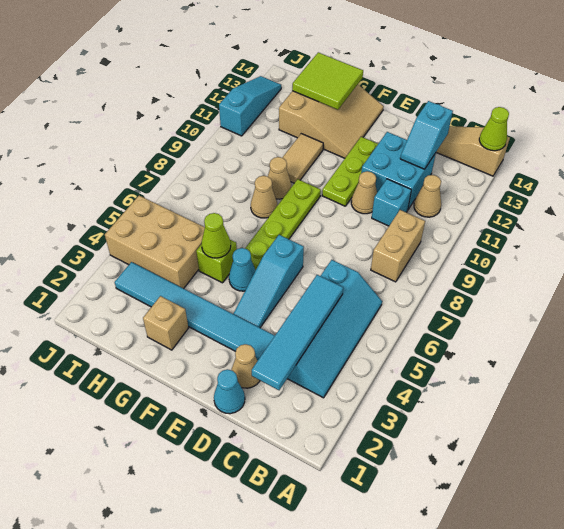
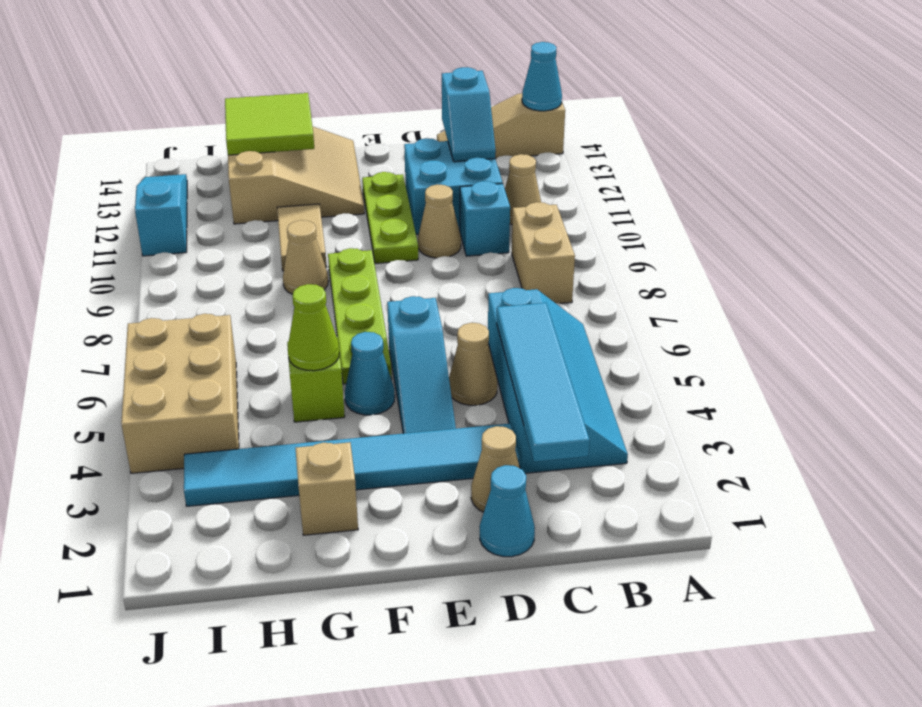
lime 1x1 cone [479,107,509,151] -> cyan 1x1 cone [522,42,562,111]
tan 1x1 cone [251,176,277,218] -> tan 1x1 cone moved to [449,323,497,405]
tan 2x3 brick [105,196,205,289] -> tan 2x3 brick turned to [121,314,239,473]

